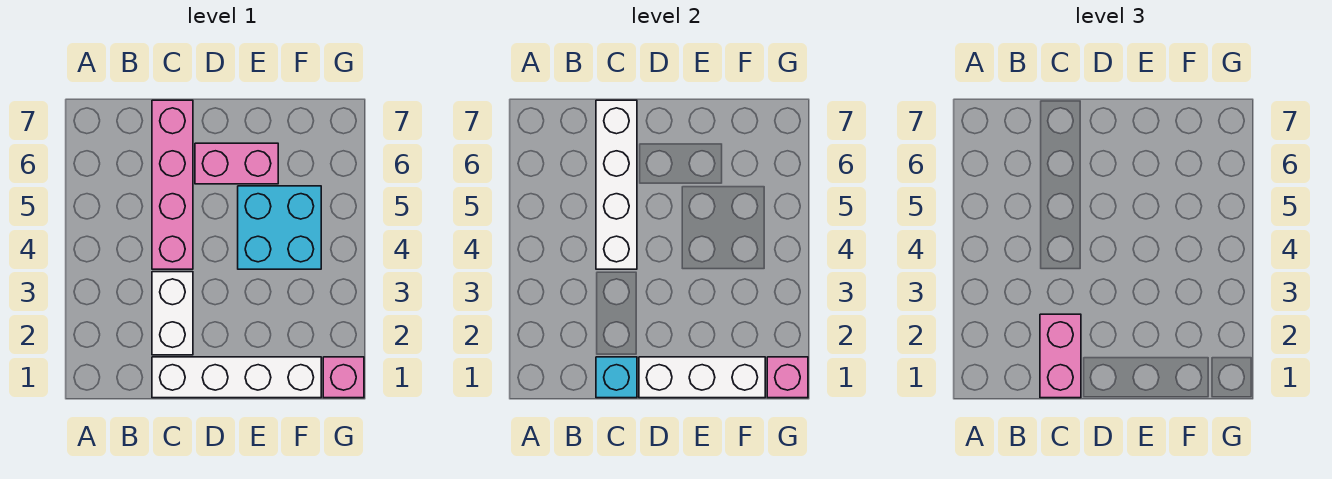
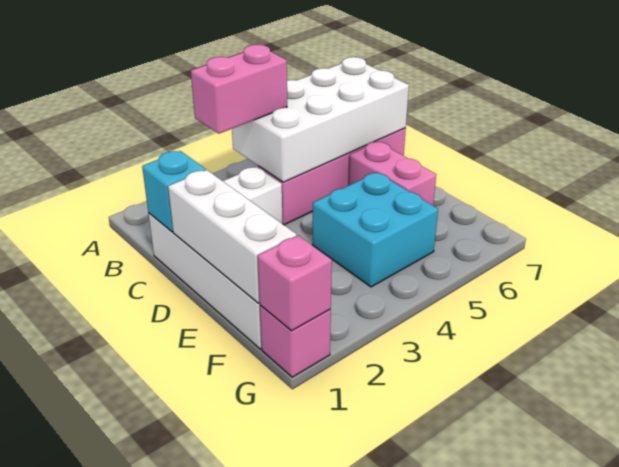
pink 1x2 brick [1040,314,1081,398] -> pink 1x2 brick moved to [191,45,287,134]
white 1x4 brick [596,100,637,269] -> white 2x4 brick [232,57,409,182]

